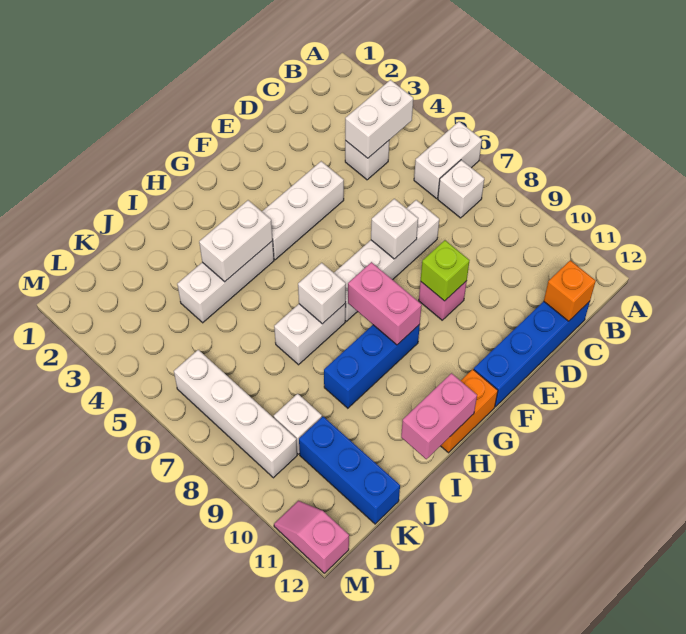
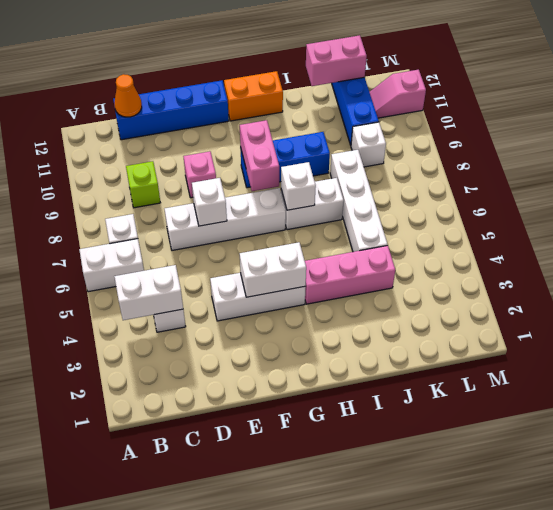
orange 1x1 brick [544,260,596,321] -> orange 1x1 cone [114,74,142,117]
lime 1x1 brick [421,240,470,301] -> lime 1x1 brick moved to [126,161,160,208]
white 1x3 brick [177,241,274,323] -> pink 1x3 brick [305,245,395,304]
white 1x2 brick [199,200,273,282] -> white 1x2 brick moved to [240,242,306,297]
pink 1x2 brick [401,373,477,459] -> pink 1x2 brick moved to [306,35,367,86]
white 1x4 brick [174,350,297,478] -> white 1x4 brick moved to [330,150,387,252]
pink 1x2 slope [274,501,349,573] -> pink 1x2 slope turned to [369,70,426,118]

